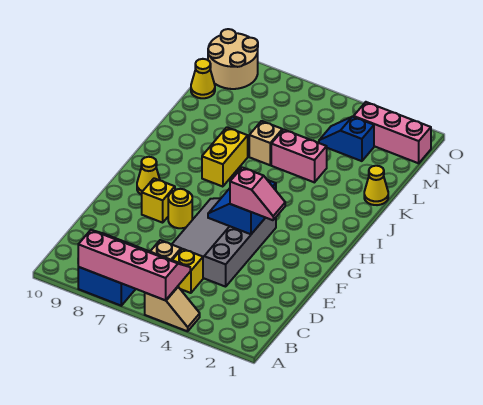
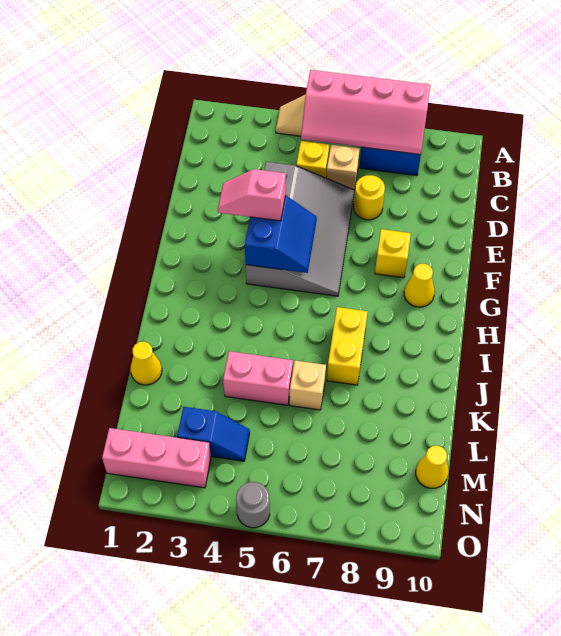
yellow 1x1 round brick [168,189,192,228] -> yellow 1x1 round brick moved to [354,175,385,220]
tan 2x2 round brick [208,29,258,89] -> none
none -> grey 1x1 round brick [236,482,270,528]

